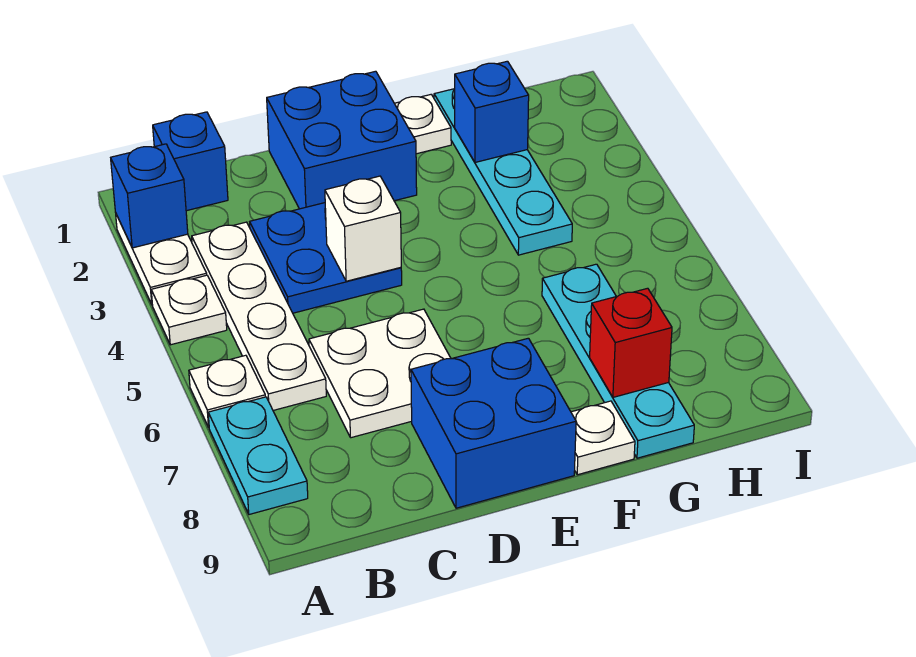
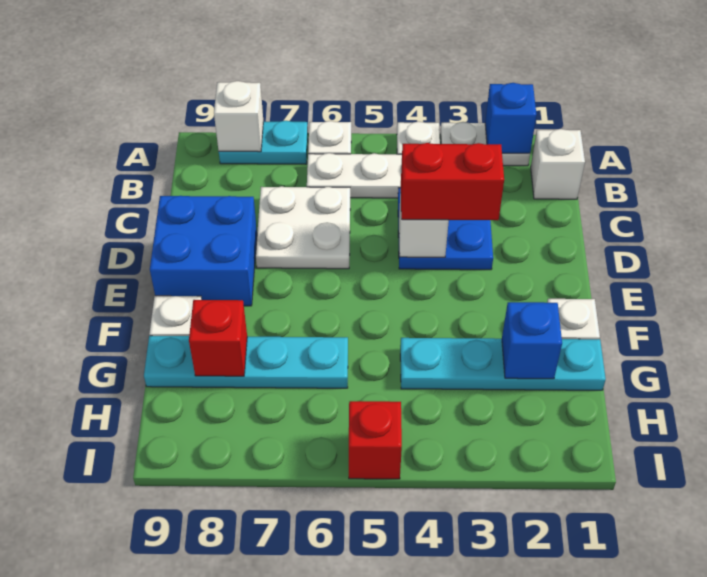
none -> white 1x1 brick [214,81,263,152]
blue 1x1 brick [153,112,228,211] -> white 1x1 brick [531,129,585,199]
blue 2x2 brick [267,71,417,209] -> none
none -> red 1x2 brick [401,143,504,220]
none -> red 1x1 brick [349,401,402,479]

